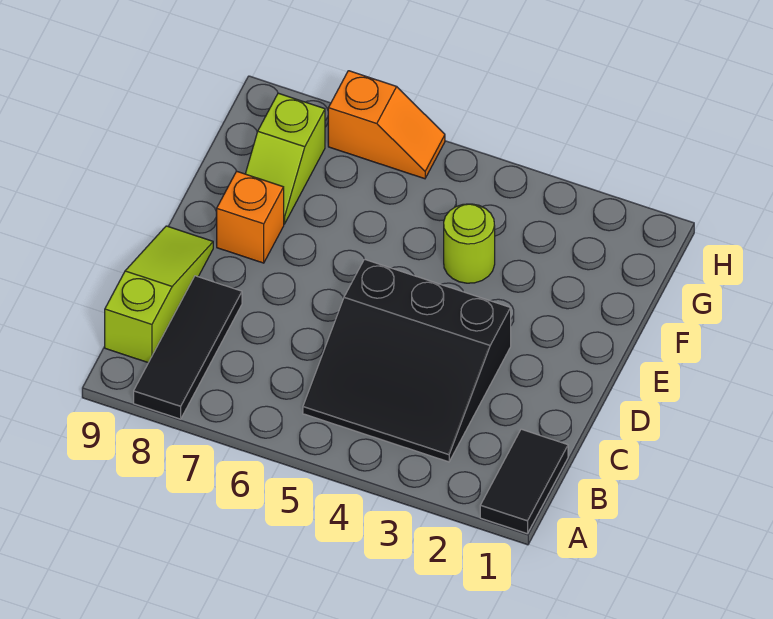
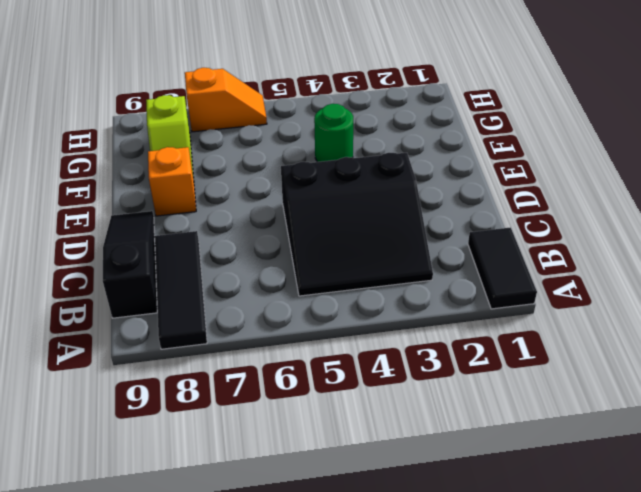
lime 1x3 slope [105,226,213,363] -> black 1x3 slope [103,211,157,318]
lime 1x1 round brick [444,204,495,283] -> green 1x1 round brick [314,104,353,162]

